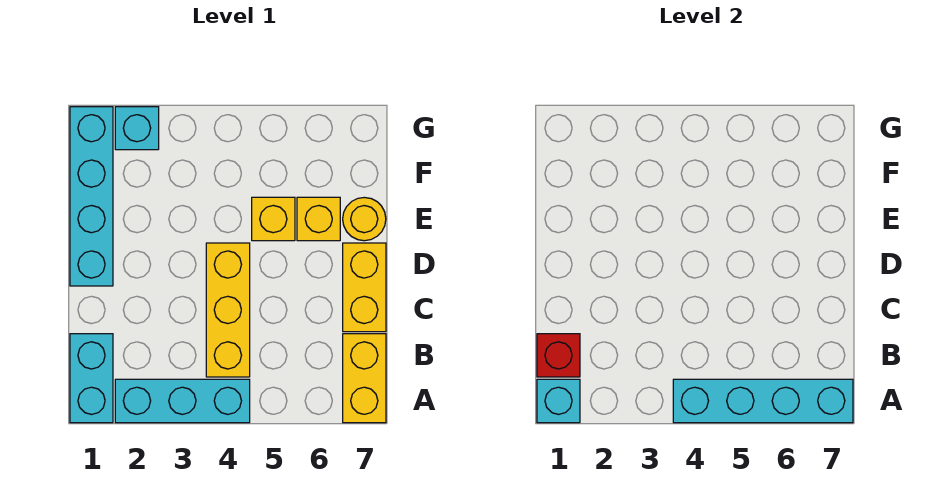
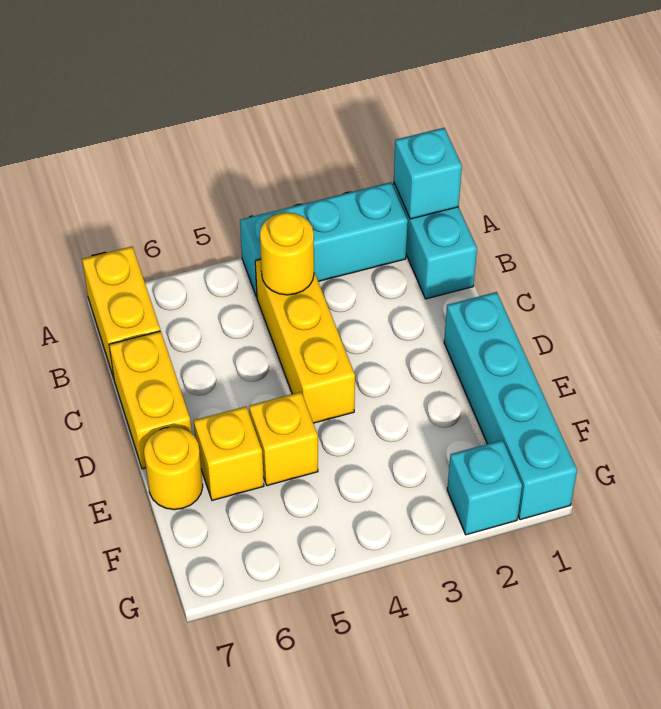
cyan 1x4 brick [673,379,853,423] -> none
red 1x1 brick [537,334,580,377] -> none
none -> yellow 1x1 round brick [260,212,314,295]

